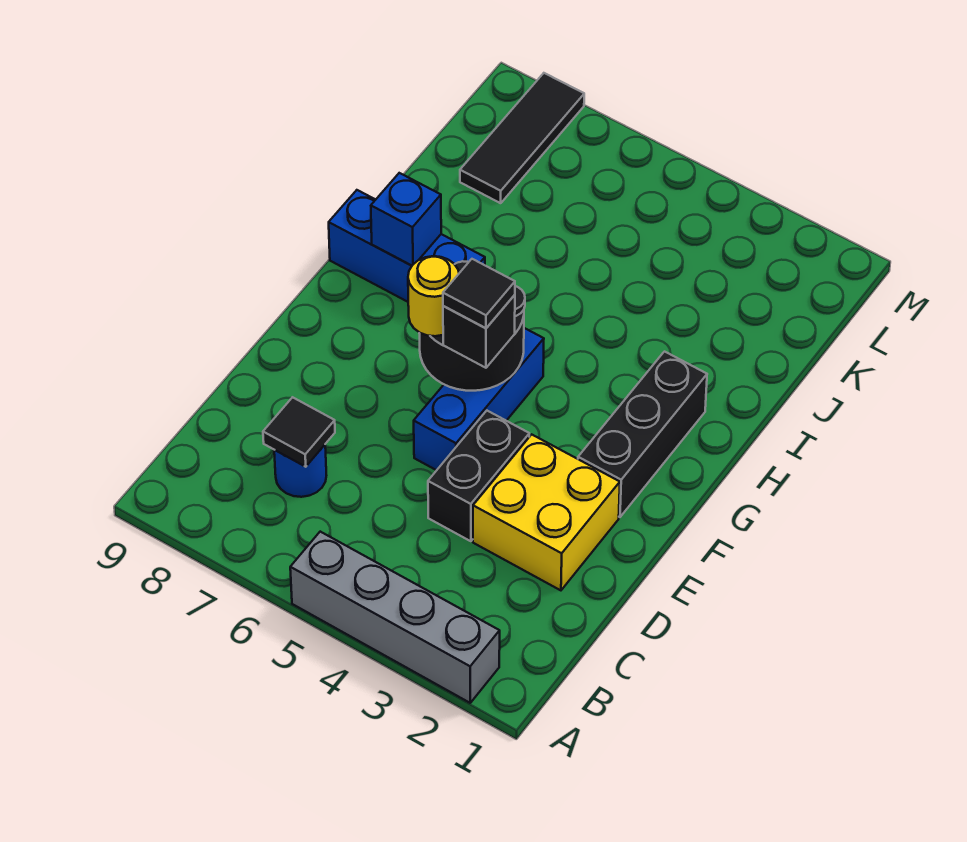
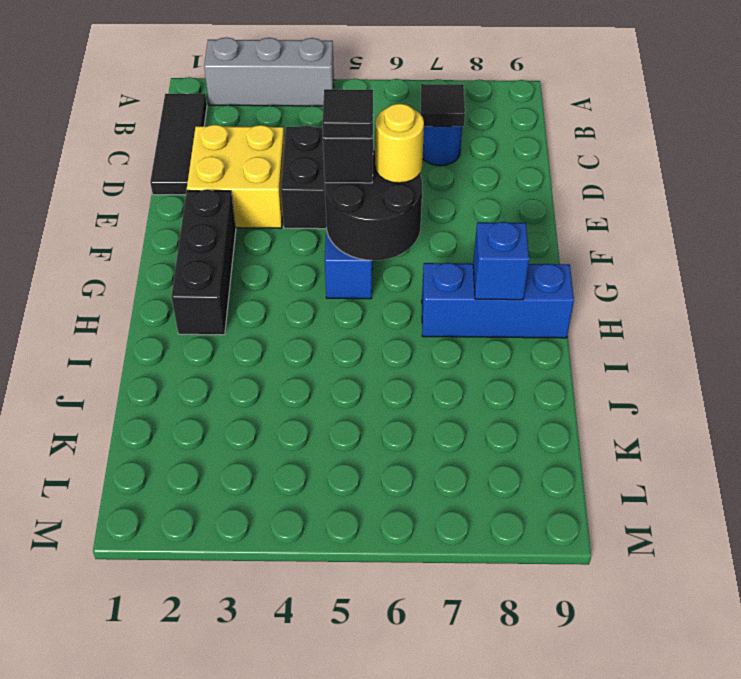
grey 1x4 brick [290,532,500,703] -> grey 1x3 brick [204,37,334,106]
black 1x3 tile [460,73,584,203] -> black 1x3 tile moved to [150,94,207,195]

